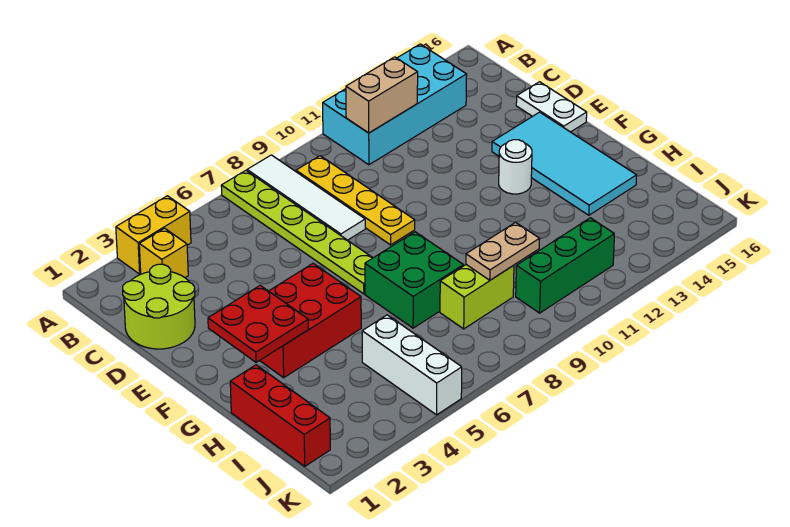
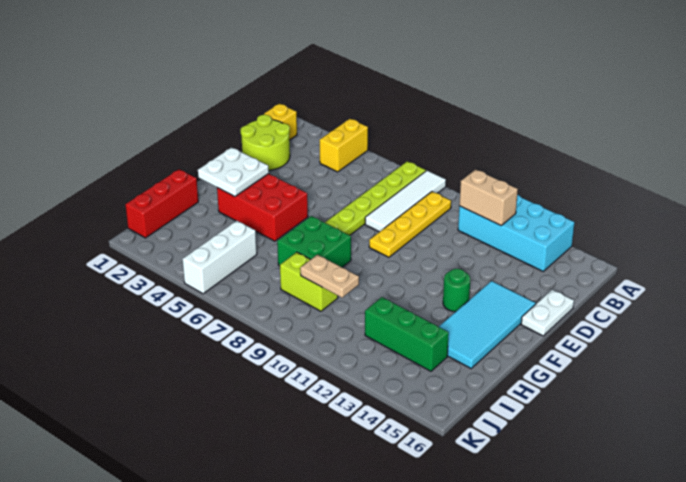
yellow 1x2 brick [116,196,191,274] -> yellow 1x2 brick turned to [320,119,368,172]
yellow 1x1 brick [139,228,188,278] -> yellow 1x1 brick moved to [264,104,297,140]
red 2x2 plate [208,285,308,362] -> white 2x2 plate [198,147,269,197]
white 1x1 round brick [499,140,532,194] -> green 1x1 round brick [443,269,470,312]
green 1x3 brick [516,218,614,313] -> green 1x3 brick moved to [365,297,449,371]

